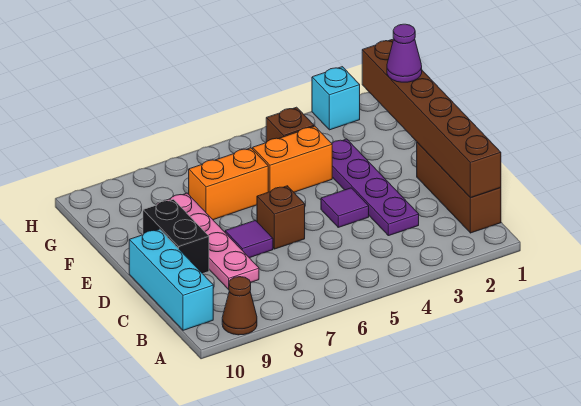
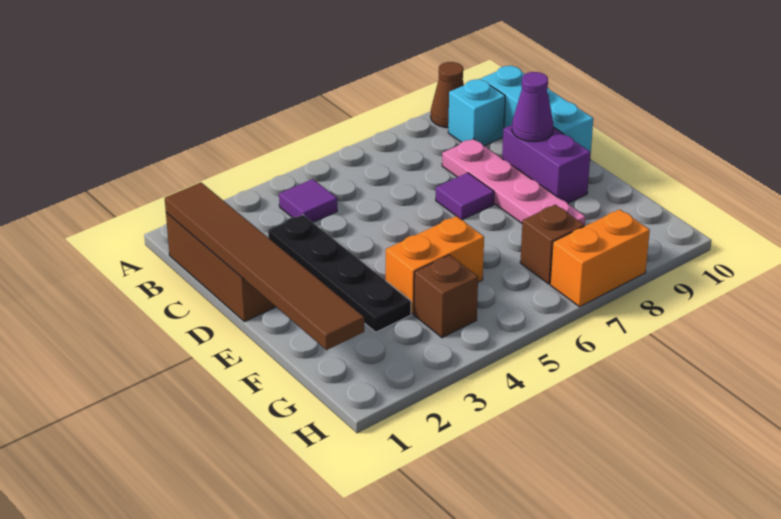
brown 1x6 brick [362,39,501,198] -> brown 1x6 tile [165,182,364,350]
purple 1x4 plate [332,139,419,236] -> black 1x4 plate [268,215,411,332]
purple 1x1 tile [321,188,369,227] -> purple 1x1 tile moved to [279,179,337,222]
brown 1x1 brick [257,186,305,249] -> brown 1x1 brick moved to [520,205,584,284]
black 1x2 brick [143,199,209,274] -> purple 1x2 brick [502,125,591,203]
purple 1x1 cone [387,24,422,82] -> purple 1x1 cone moved to [512,72,553,142]
orange 1x2 brick [189,148,268,220] -> orange 1x2 brick moved to [550,209,650,307]
cyan 1x1 brick [312,67,360,130] -> cyan 1x1 brick moved to [448,79,505,146]

